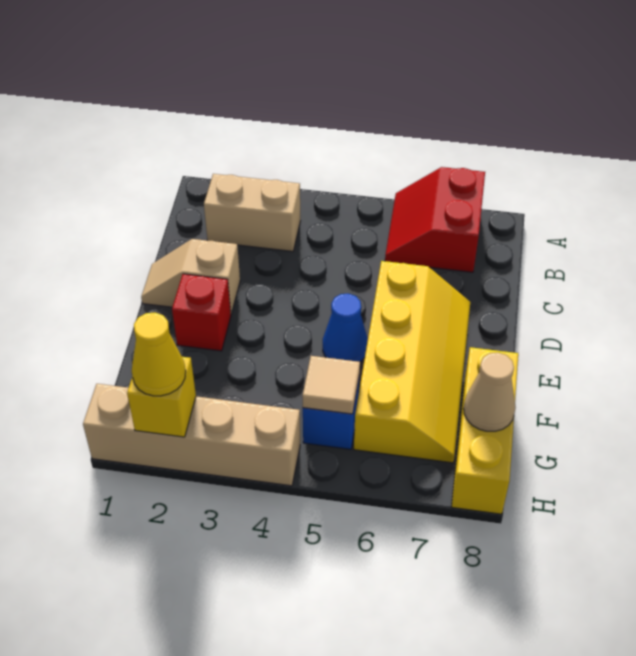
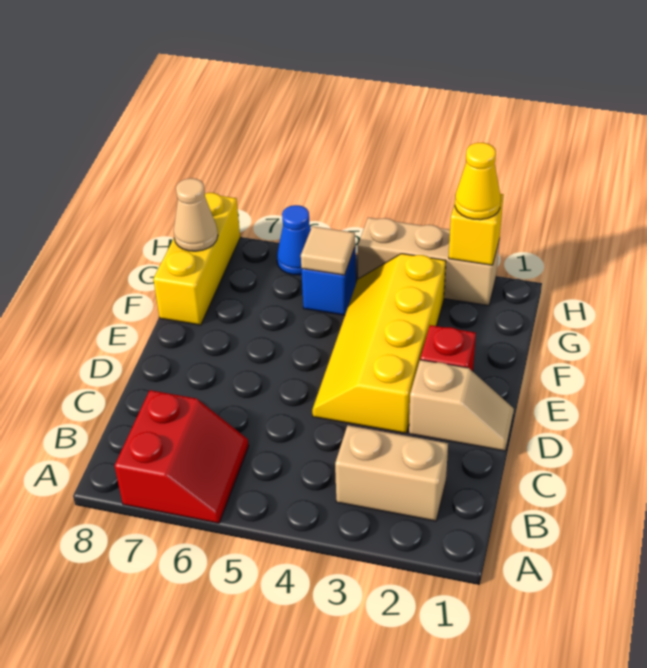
yellow 2x4 slope [354,261,470,463] -> yellow 2x4 slope moved to [312,254,446,433]
blue 1x1 cone [323,294,368,362] -> blue 1x1 cone moved to [277,205,311,275]
tan 1x4 brick [83,384,300,486] -> tan 1x3 brick [358,218,500,306]

